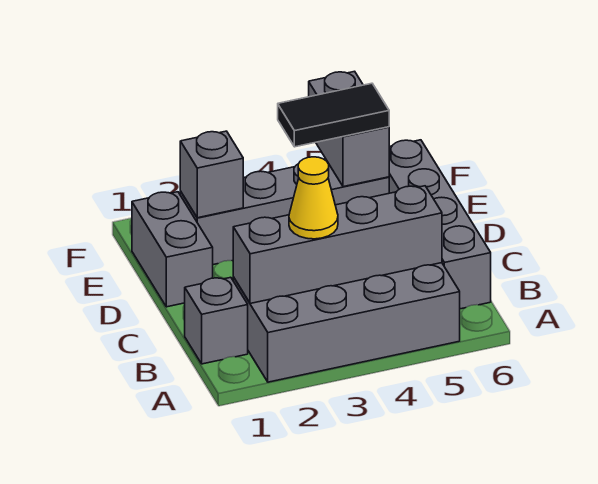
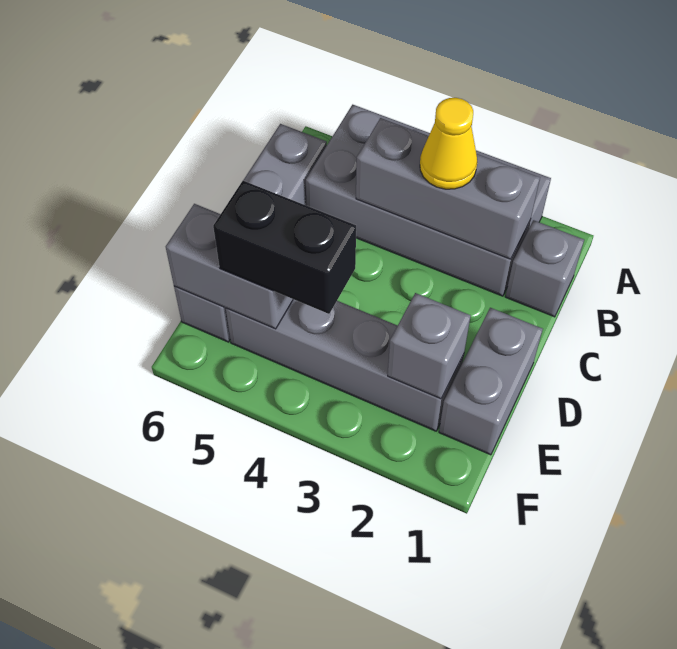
grey 1x4 brick [233,186,442,304] -> grey 1x3 brick [356,118,540,259]
black 1x2 tile [278,83,389,147] -> black 1x2 brick [213,181,356,314]
grey 1x2 brick [309,71,389,187] -> grey 1x2 brick turned to [166,204,293,329]

